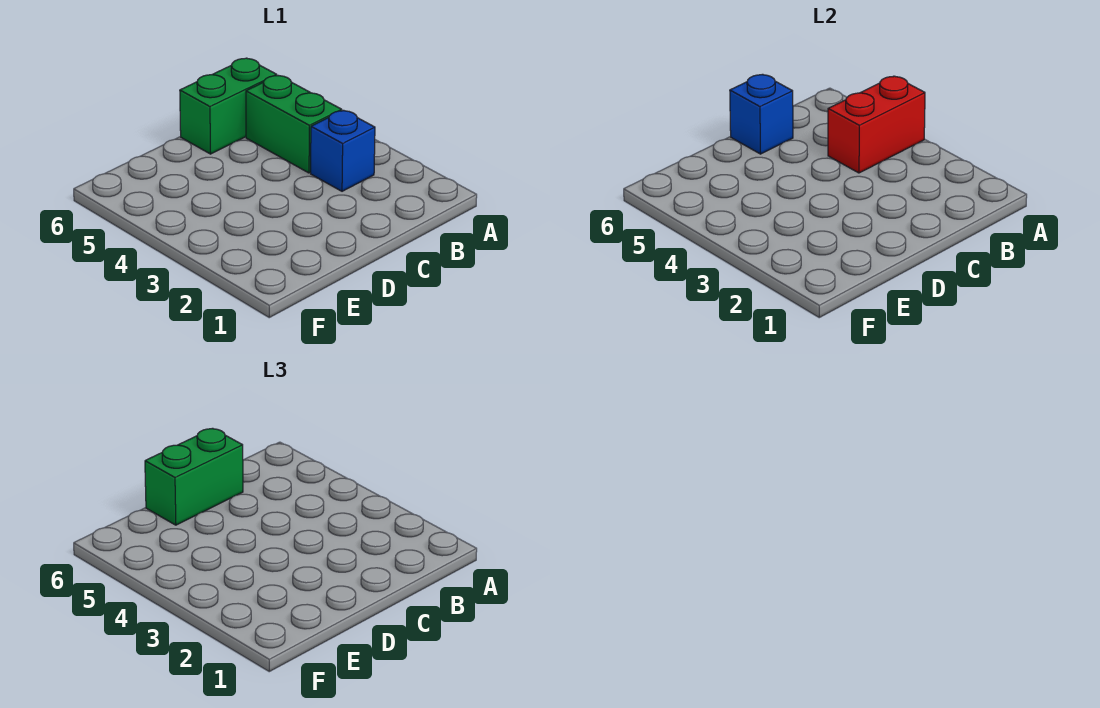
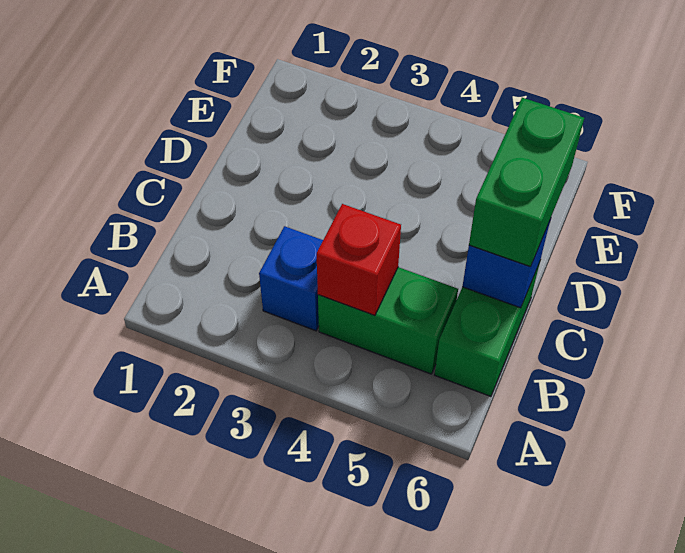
red 1x2 brick [828,76,925,173] -> red 1x1 brick [317,204,401,316]

